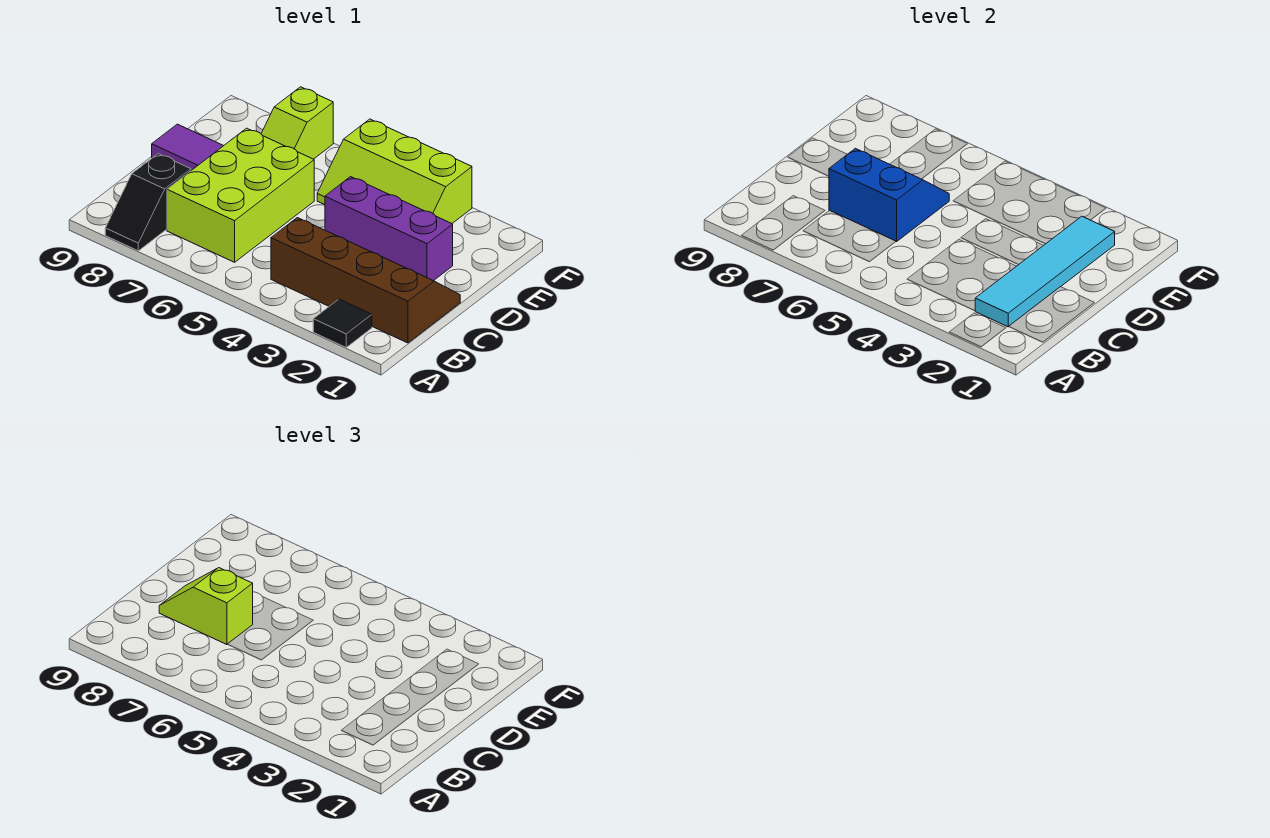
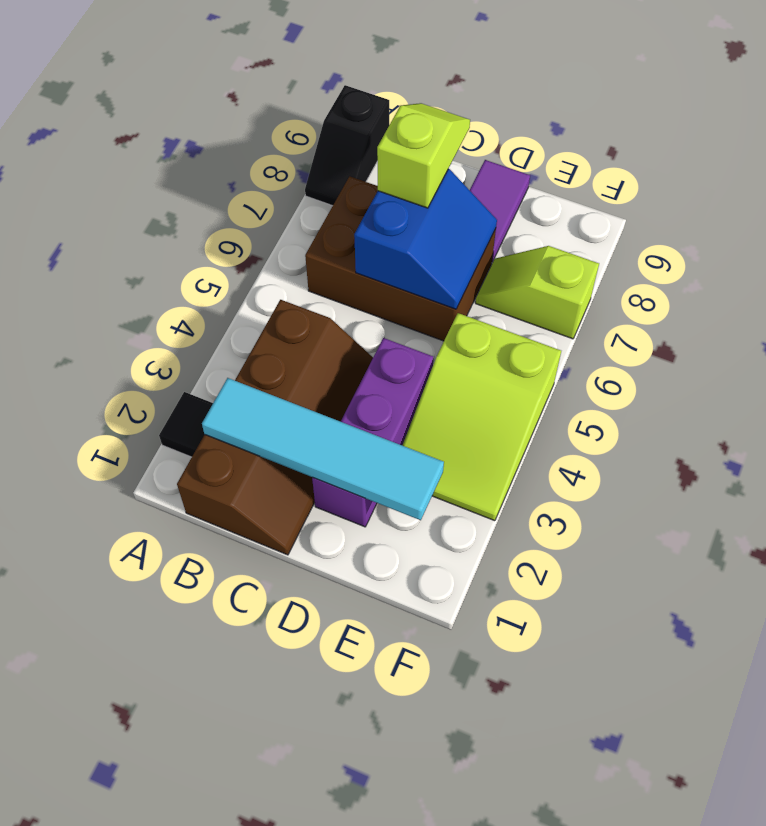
black 1x2 slope [105,154,191,251] -> black 1x2 slope turned to [305,85,389,206]
lime 2x3 brick [167,128,314,262] -> brown 2x3 brick [305,176,496,341]
lime 2x3 slope [317,119,472,223] -> lime 2x3 slope turned to [402,313,561,521]

